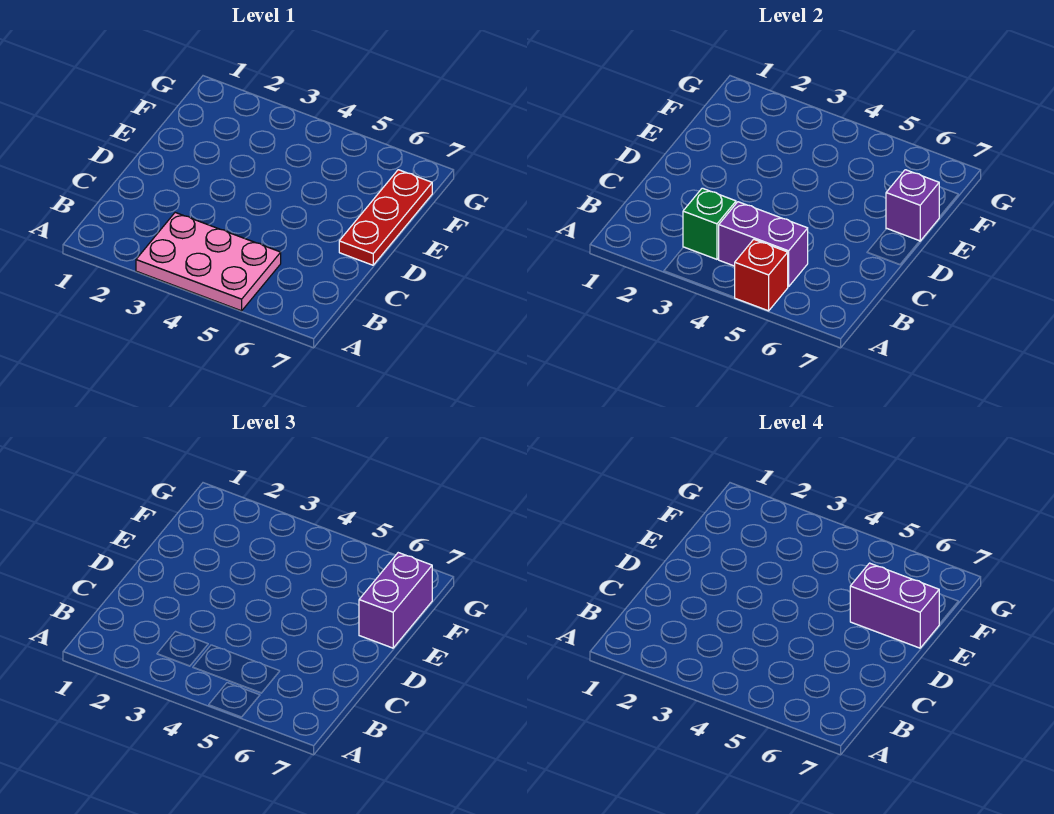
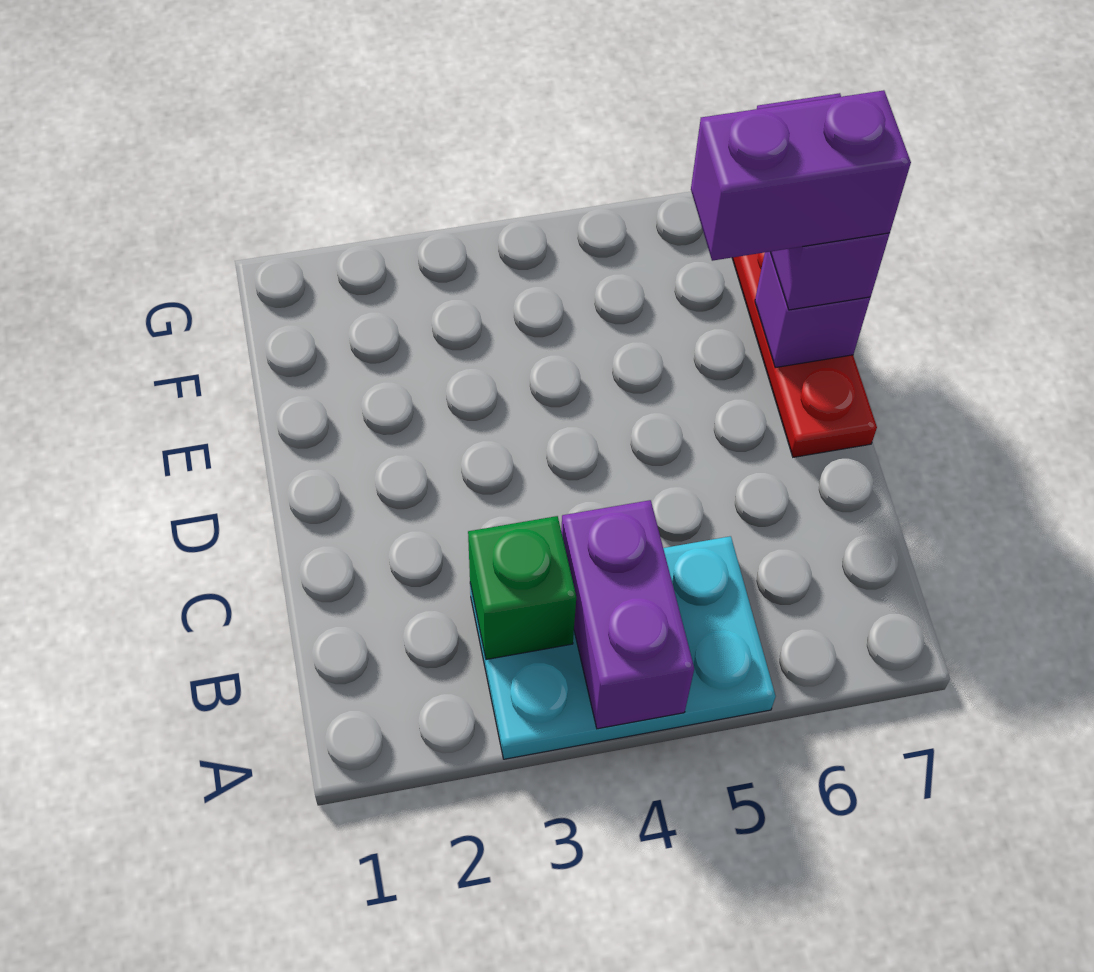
pink 2x3 plate [136,213,281,311] -> cyan 2x3 plate [470,536,776,759]
red 1x1 brick [734,239,788,311] -> none
purple 1x2 brick [719,202,808,287] -> purple 1x2 brick turned to [561,500,694,729]

